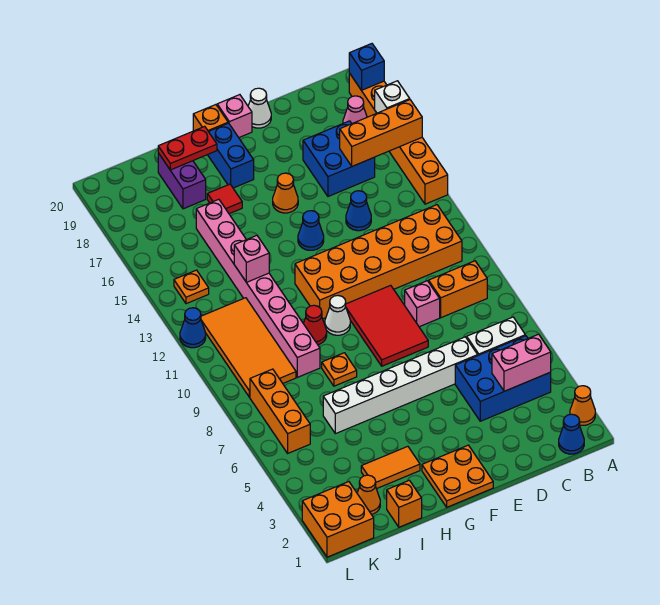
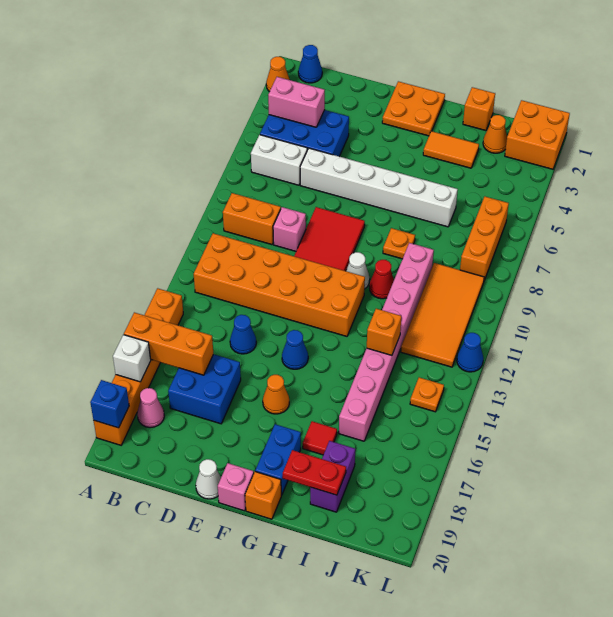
pink 1x1 brick [234,236,269,283] -> orange 1x1 brick [367,309,401,355]

